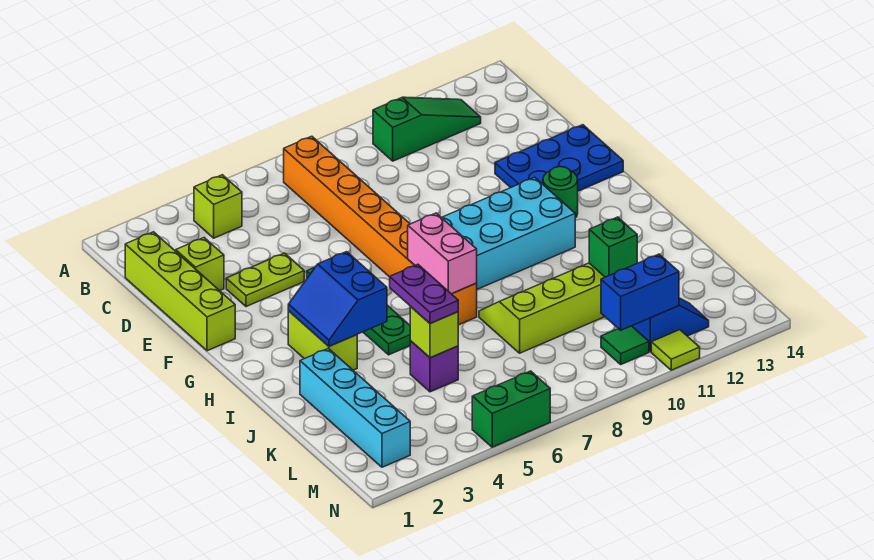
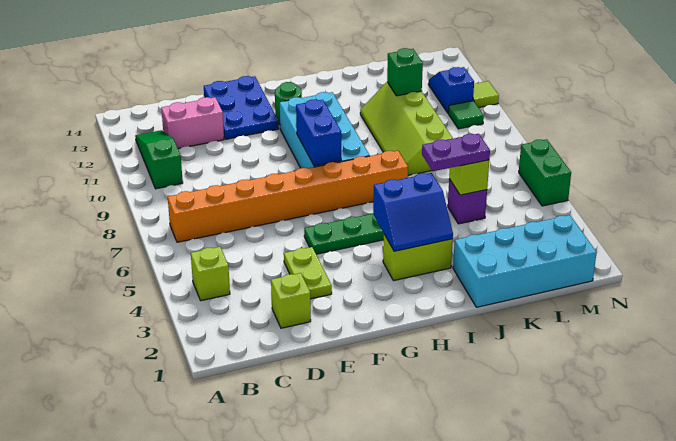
lime 1x4 brick [125,232,235,351] -> none
pink 1x2 brick [408,213,477,294] -> pink 1x2 brick moved to [161,97,224,149]
cyan 1x4 brick [300,348,410,467] -> cyan 2x4 brick [453,215,597,307]
blue 1x2 brick [601,254,679,330] -> blue 1x2 brick moved to [296,100,341,166]

